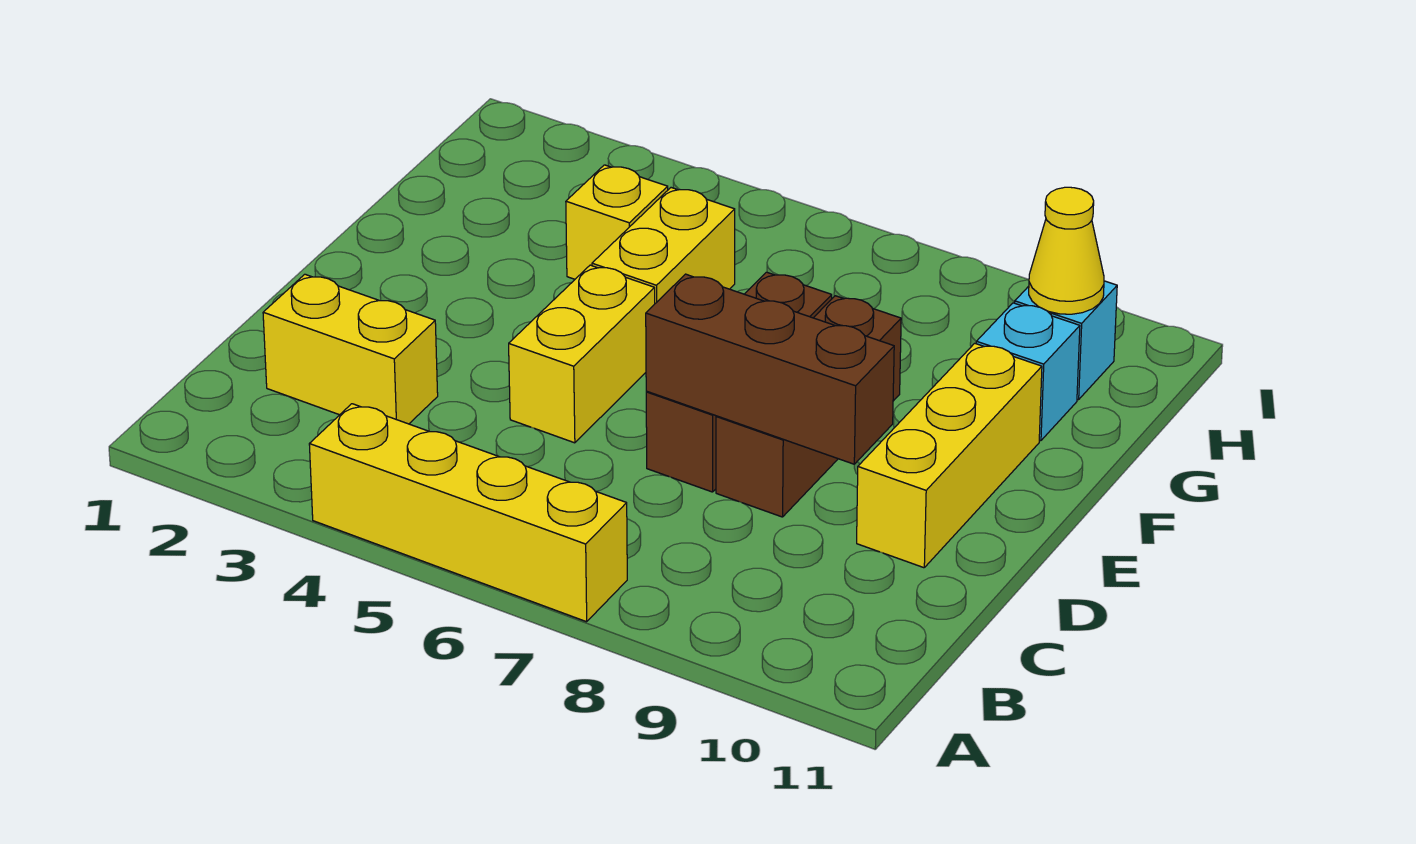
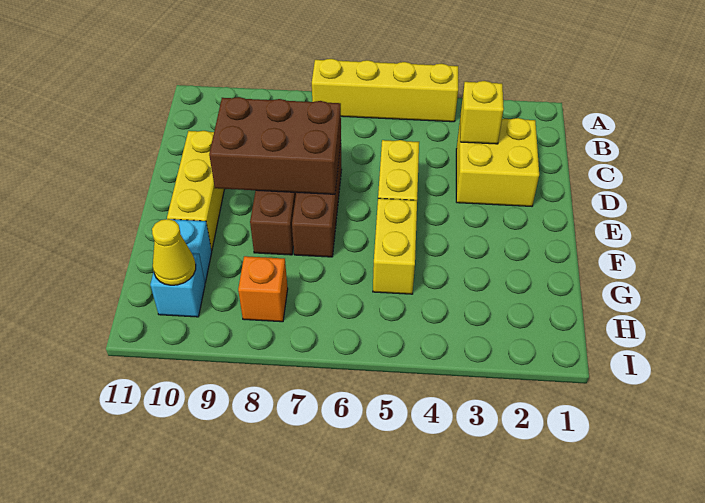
yellow 1x2 brick [263,274,438,424] -> yellow 2x2 brick [456,118,539,206]
brown 1x3 brick [646,274,894,464] -> brown 2x3 brick [209,97,341,194]
yellow 1x1 brick [566,165,668,279] -> yellow 1x1 brick moved to [460,81,504,144]
none -> orange 1x1 brick [238,256,288,322]

